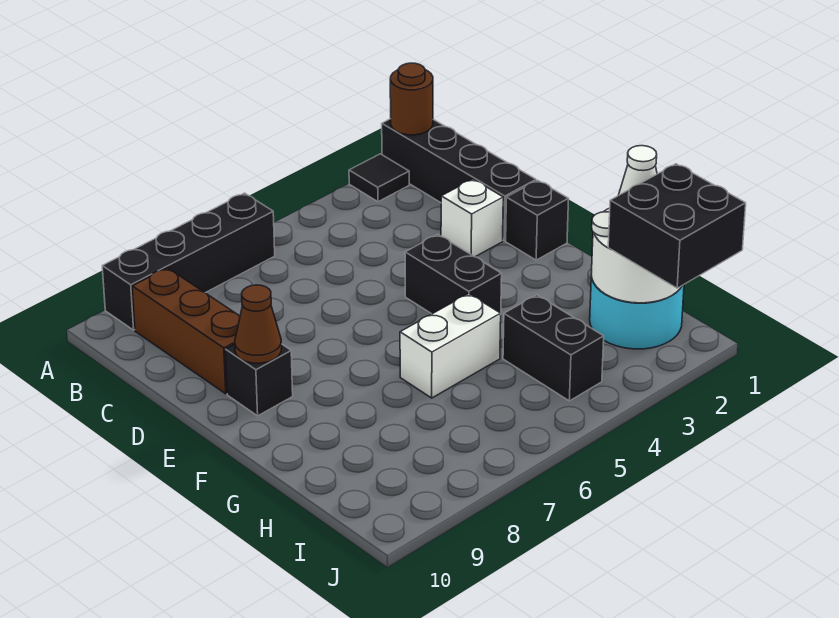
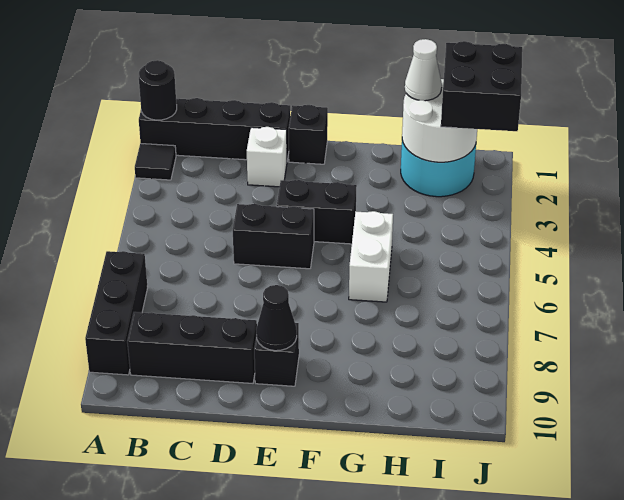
brown 1x1 round brick [390,63,433,135] -> black 1x1 round brick [139,60,177,120]
black 1x4 brick [102,193,275,330] -> black 1x3 brick [85,251,148,375]
brown 1x3 brick [132,268,240,394] -> black 1x3 brick [127,312,257,383]
brown 1x1 cone [235,285,282,363] -> black 1x1 cone [256,285,297,351]
black 1x2 brick [503,295,604,401] -> black 1x2 brick moved to [233,204,314,269]

